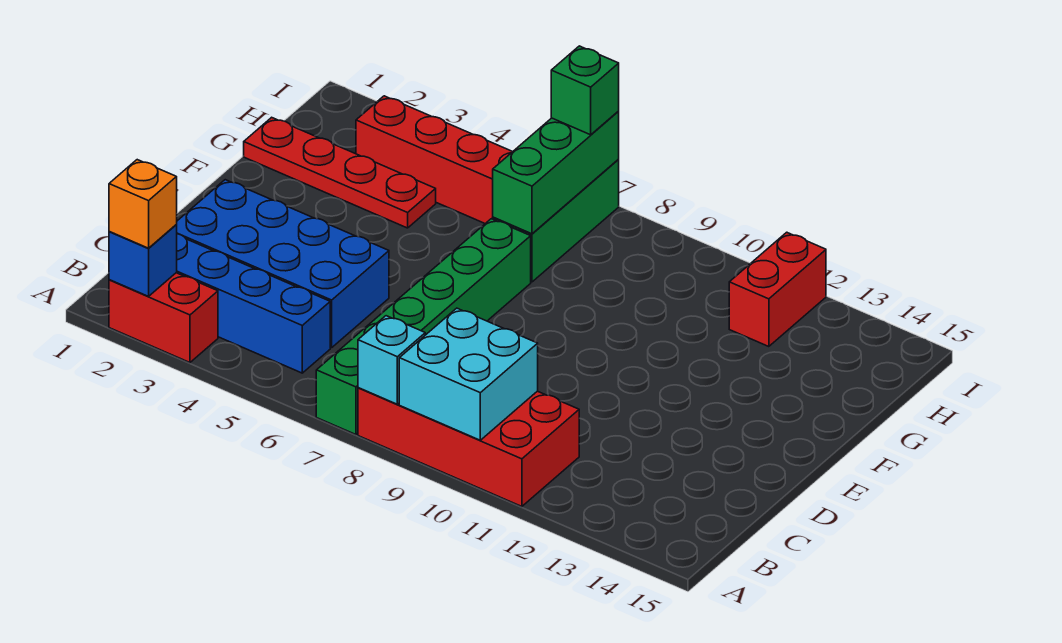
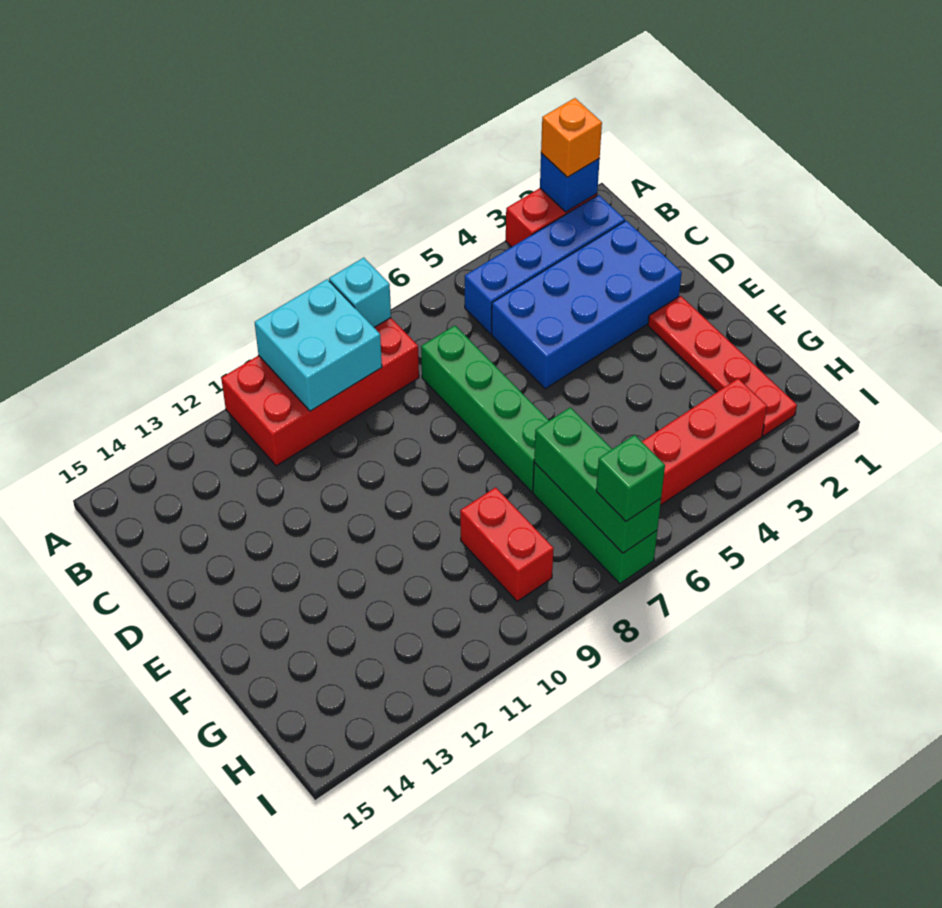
green 1x6 brick [316,219,531,435] -> green 1x4 brick [421,326,549,492]
red 1x4 plate [244,117,436,228] -> red 1x4 plate turned to [648,296,797,436]
red 1x2 brick [729,232,826,347] -> red 1x2 brick moved to [460,487,554,601]

